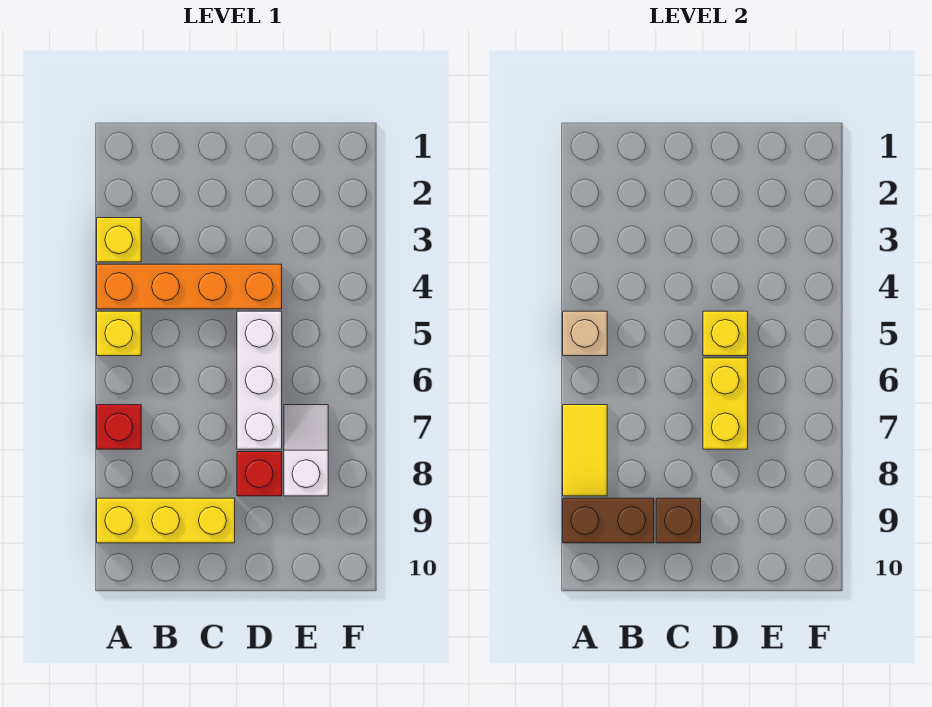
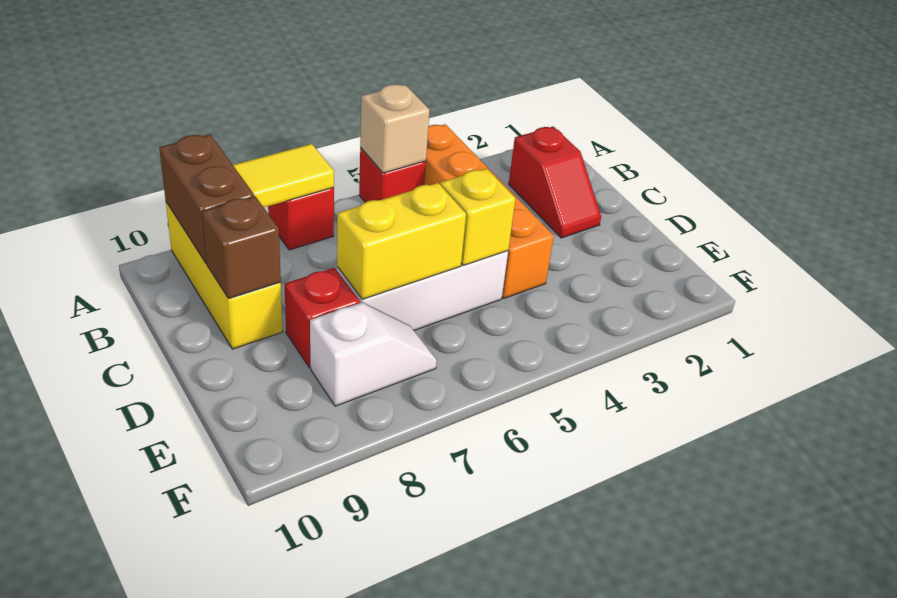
yellow 1x1 brick [97,218,141,262] -> none
yellow 1x1 brick [97,311,141,356] -> red 1x1 brick [359,148,426,202]
none -> red 1x2 slope [509,127,601,238]

